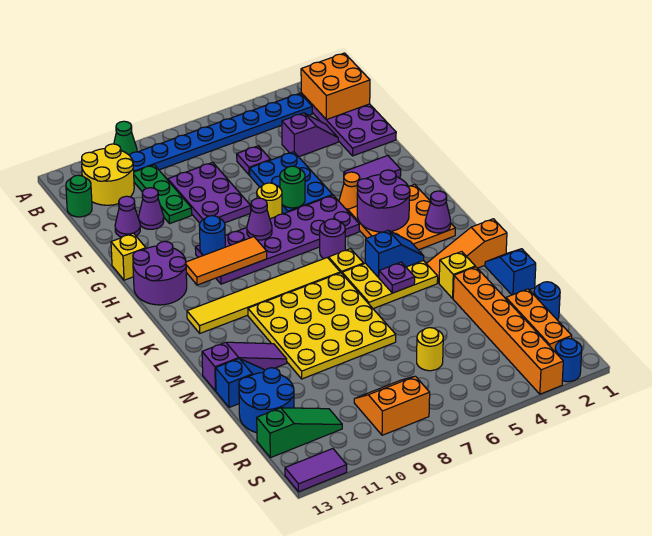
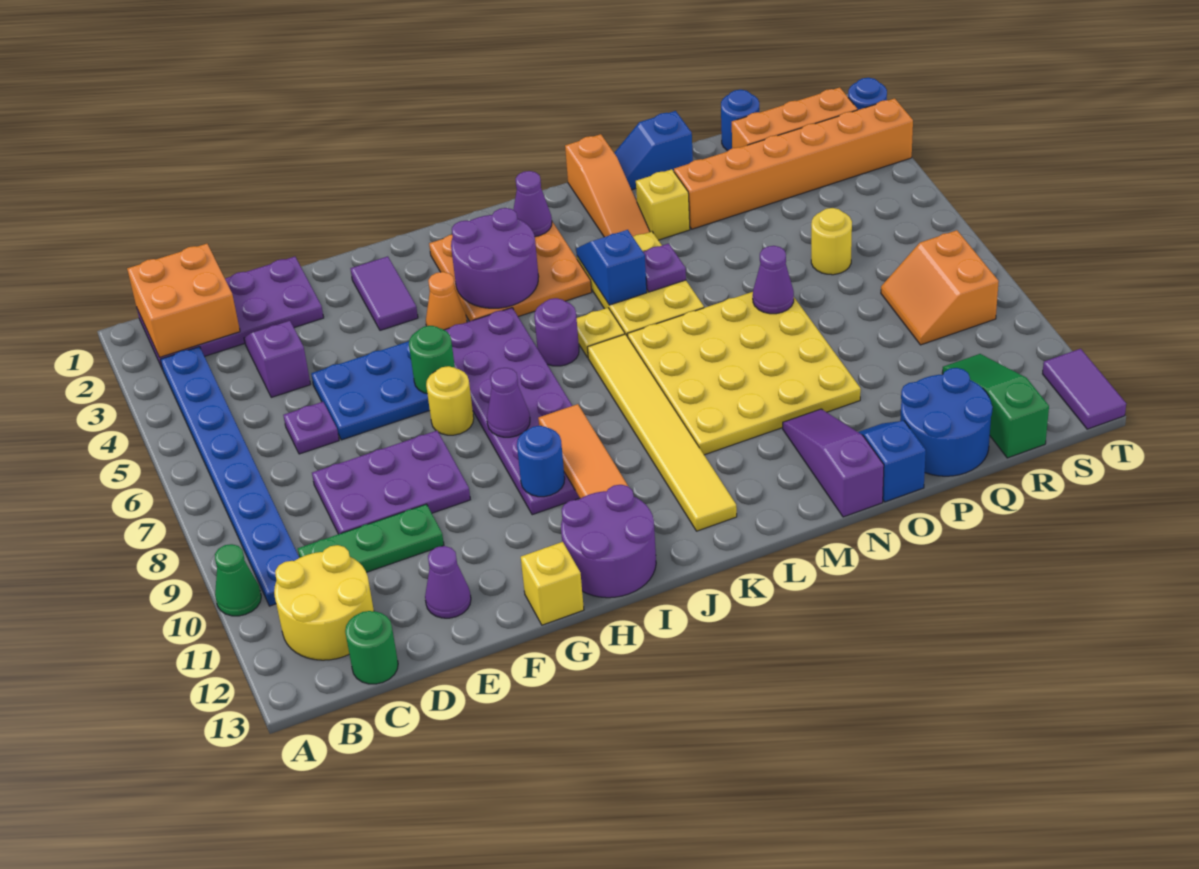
purple 1x1 cone [139,188,164,229] -> purple 1x1 cone moved to [753,246,794,314]

